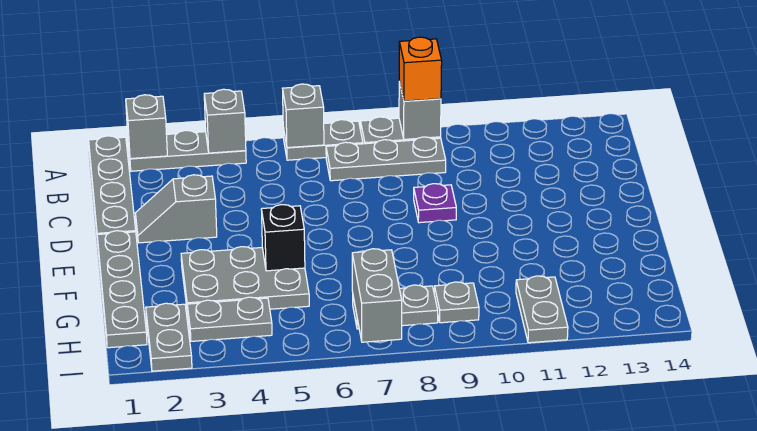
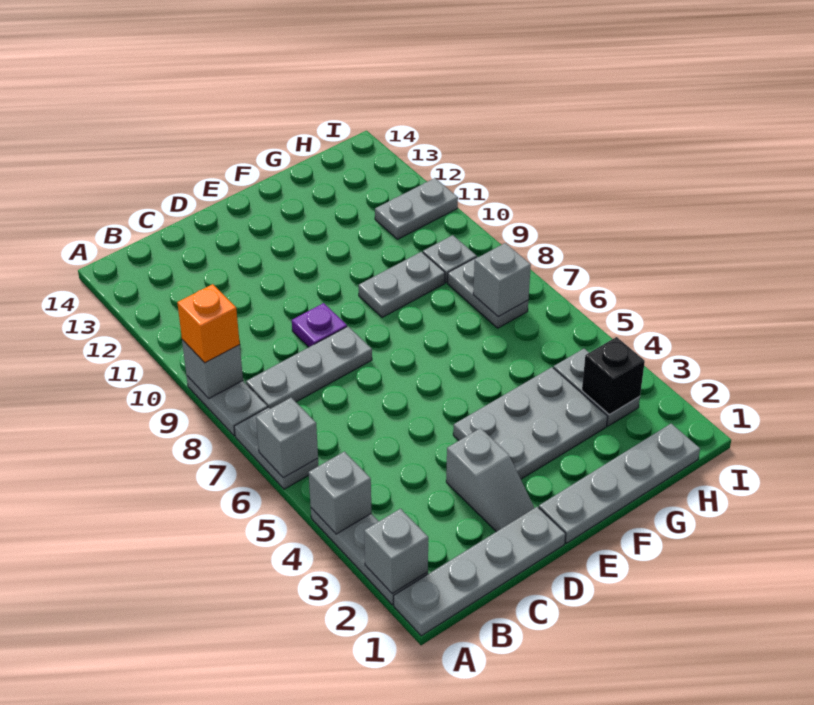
grey 1x3 plate [326,137,446,181] -> grey 1x3 plate turned to [246,327,372,409]
grey 2x3 plate [181,247,309,314] -> grey 2x3 plate turned to [453,367,608,479]
black 1x1 brick [261,205,305,271] -> black 1x1 brick moved to [582,337,645,415]
grey 1x2 plate [146,303,192,371] -> grey 1x2 plate moved to [359,252,445,317]
grey 1x2 brick [352,249,402,342] -> grey 1x1 brick [473,243,531,317]

